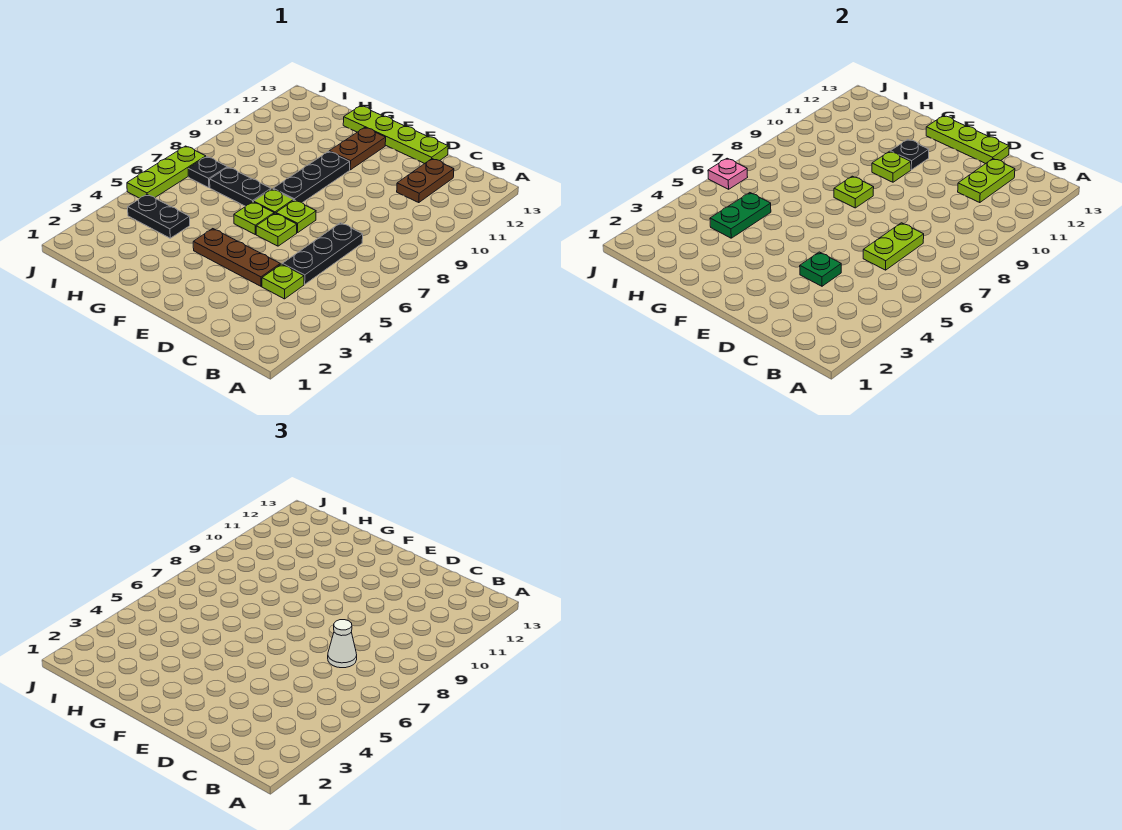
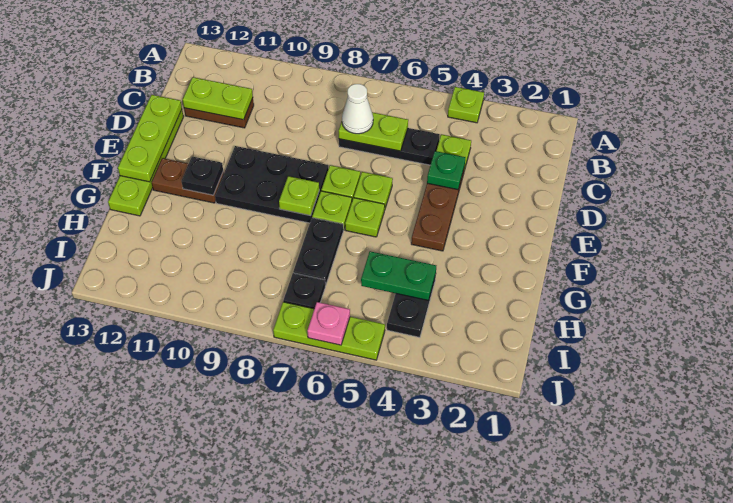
black 1x3 plate [273,151,350,203] -> black 2x3 plate [215,146,328,223]
lime 1x1 plate [872,151,911,182] -> lime 1x1 plate moved to [448,87,484,123]

